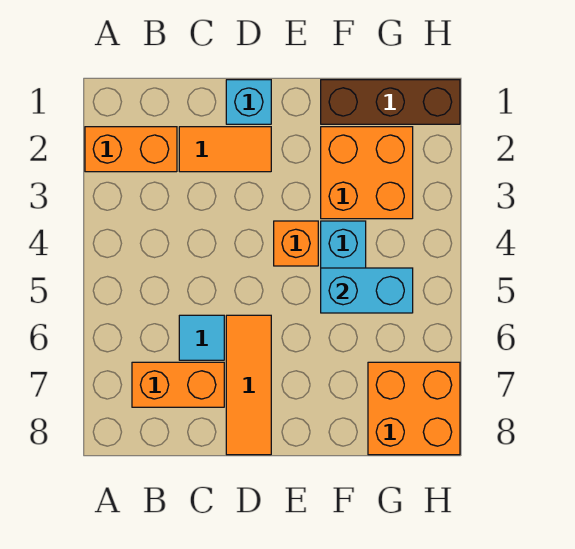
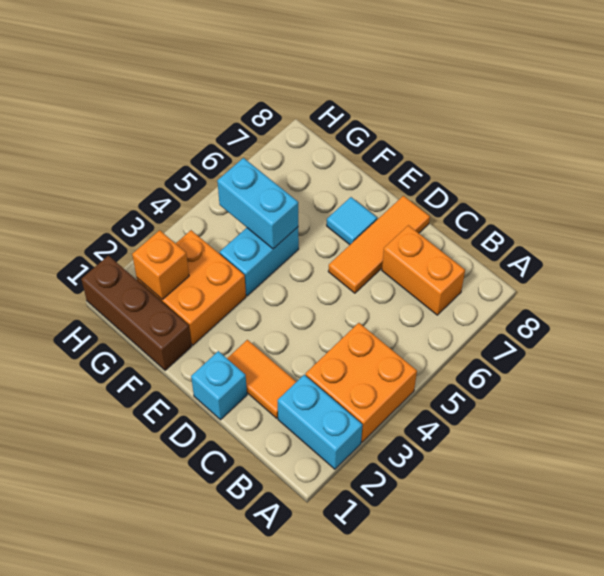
orange 1x2 brick [85,127,177,172] -> cyan 1x2 brick [278,375,362,469]
cyan 1x1 tile [179,315,224,360] -> cyan 1x1 tile moved to [327,197,377,245]
orange 1x1 brick [274,221,318,266] -> orange 1x1 brick moved to [132,230,189,300]
orange 2x2 brick [368,362,460,455] -> orange 2x2 brick moved to [305,323,417,442]

